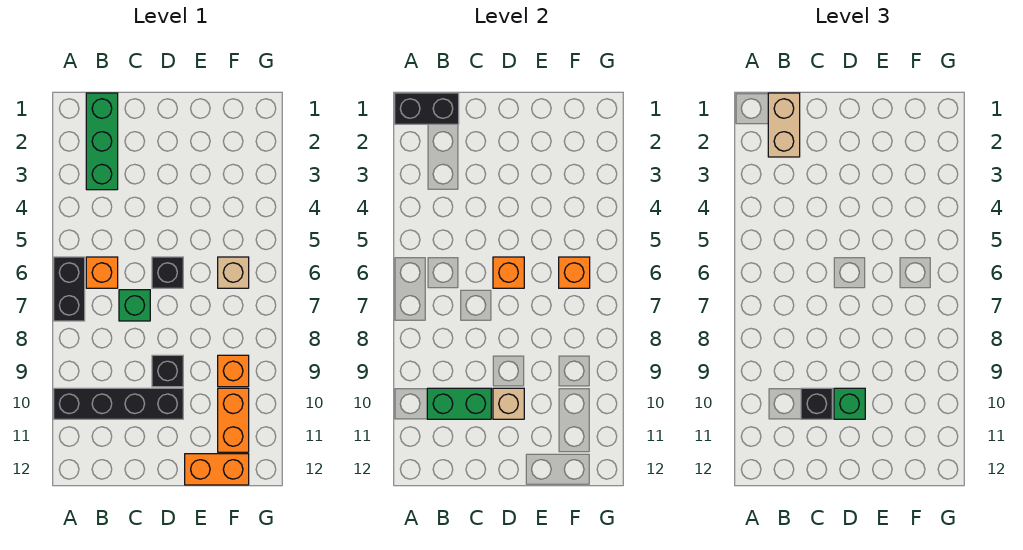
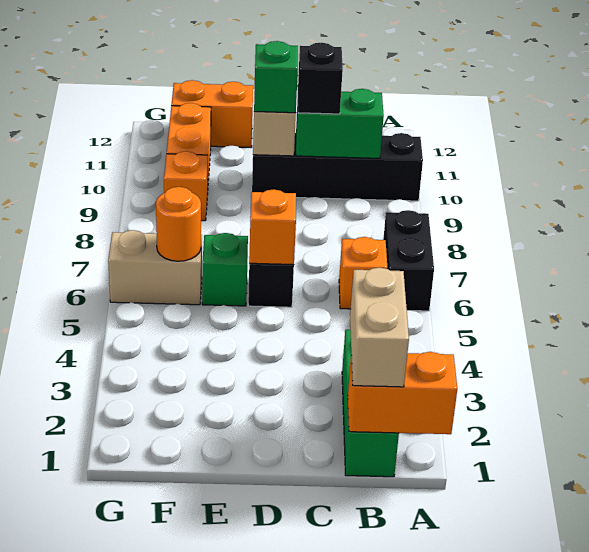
black 1x2 brick [395,93,459,124] -> orange 1x2 brick [348,352,457,434]
green 1x1 brick [119,290,150,321] -> green 1x1 brick moved to [202,233,248,306]
black 1x1 brick [152,355,183,387] -> none
tan 1x1 brick [218,257,249,288] -> tan 1x2 brick [108,230,202,305]
orange 1x1 brick [559,257,590,288] -> orange 1x1 round brick [156,187,201,261]

